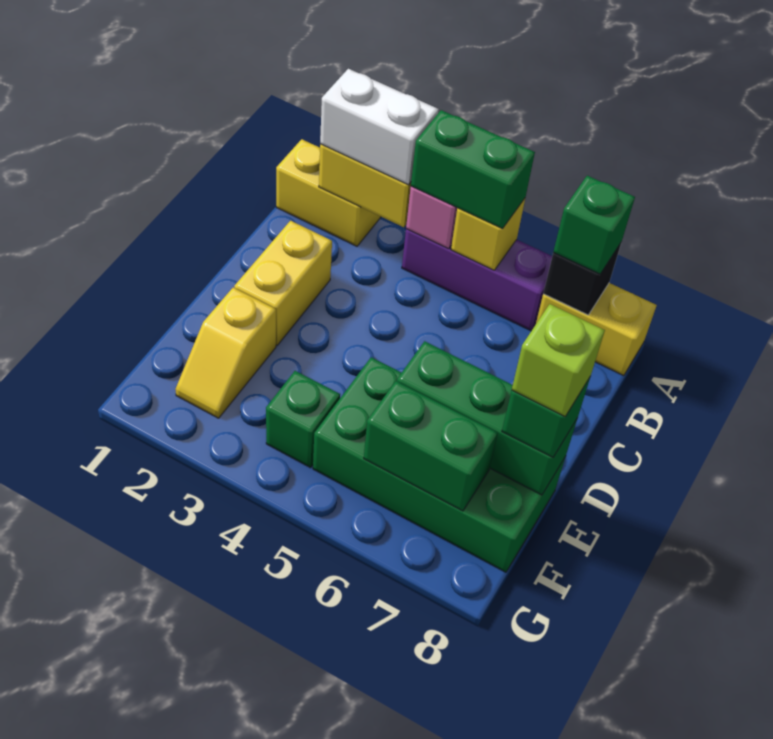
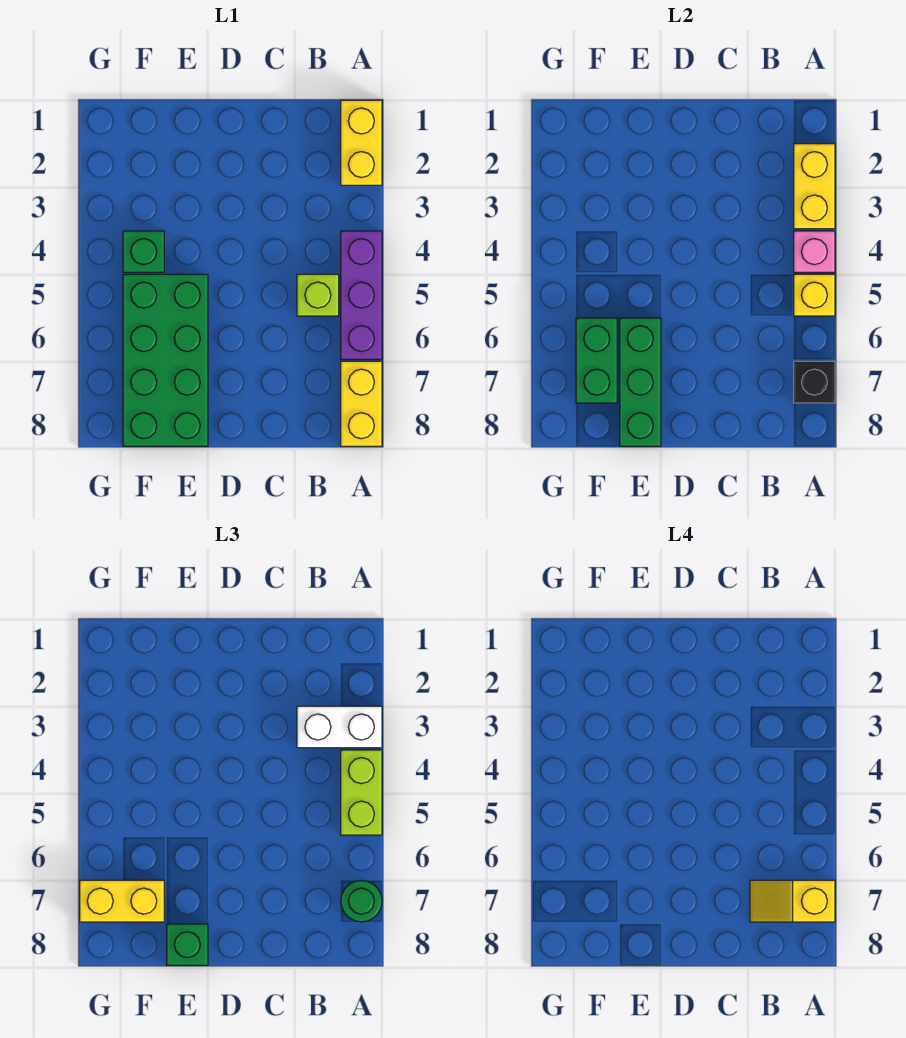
white 1x2 brick [320,69,439,185] -> white 1x2 brick turned to [297,706,382,748]
green 1x2 brick [411,110,535,229] -> lime 1x2 brick [341,750,382,835]
green 1x1 brick [553,176,635,274] -> green 1x1 round brick [341,881,382,922]
yellow 1x2 brick [234,221,332,345] -> yellow 1x2 brick moved to [80,880,164,922]
yellow 1x2 slope [175,288,276,418] -> yellow 1x2 slope moved to [750,880,835,922]
lime 1x1 brick [512,304,605,416] -> lime 1x1 brick moved to [297,274,339,316]

